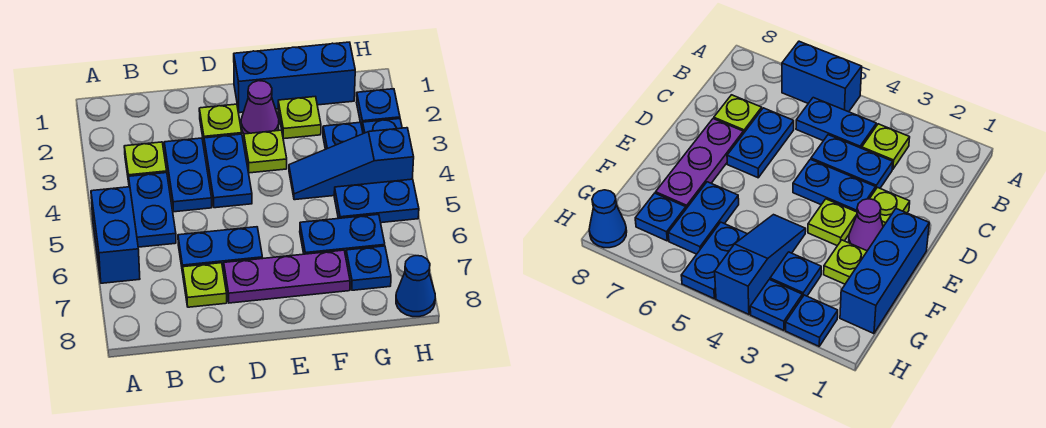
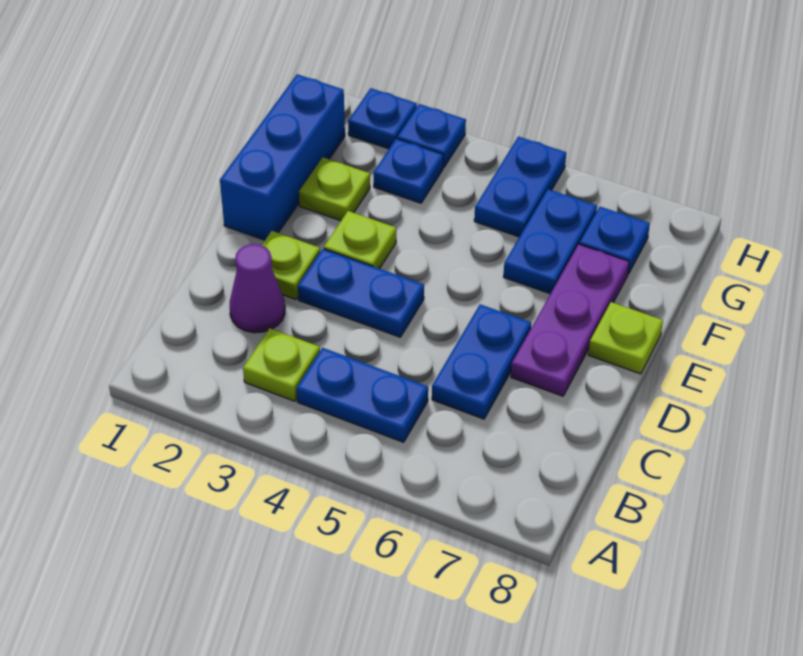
blue 1x2 brick [91,187,140,283] -> none
blue 1x2 plate [164,138,212,212] -> none
lime 1x1 plate [183,263,227,307] -> lime 1x1 plate moved to [588,302,663,374]
purple 1x1 cone [241,81,279,134] -> purple 1x1 cone moved to [230,244,285,333]
blue 1x3 slope [289,128,414,200] -> none
blue 1x1 cone [396,256,435,317] -> none

